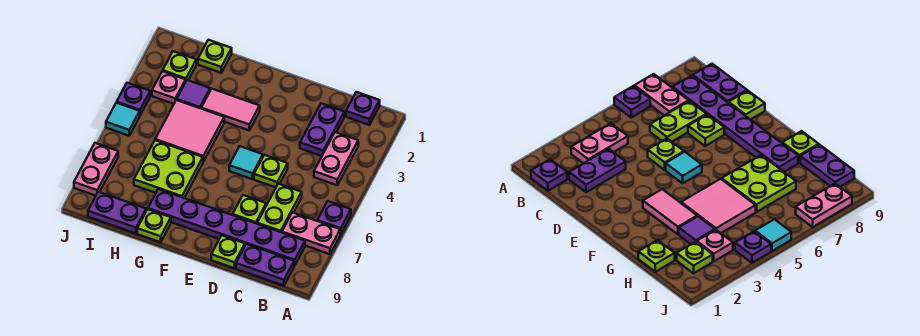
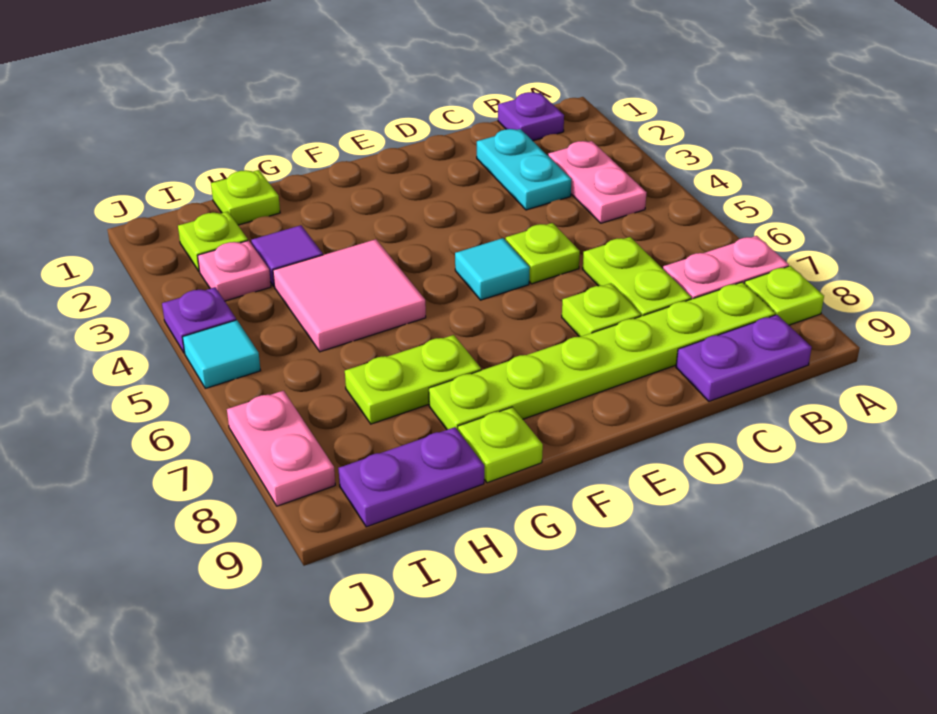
purple 1x1 plate [317,201,351,234] -> none
purple 1x6 plate [148,189,305,265] -> lime 1x6 plate [429,282,775,430]
purple 1x2 plate [300,103,344,156] -> cyan 1x2 plate [477,129,572,210]
lime 1x1 plate [211,235,245,268] -> lime 1x1 plate moved to [744,266,824,325]
pink 1x2 tile [201,89,260,130] -> none
lime 2x2 plate [134,140,203,198] -> lime 1x2 plate [345,335,481,424]

